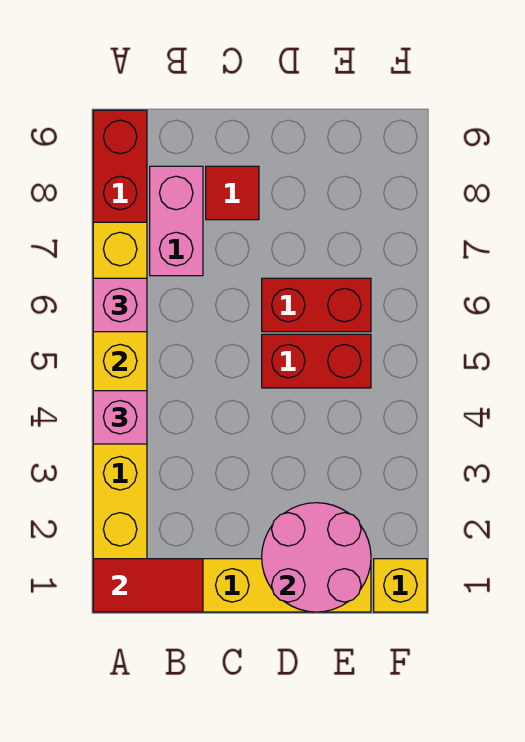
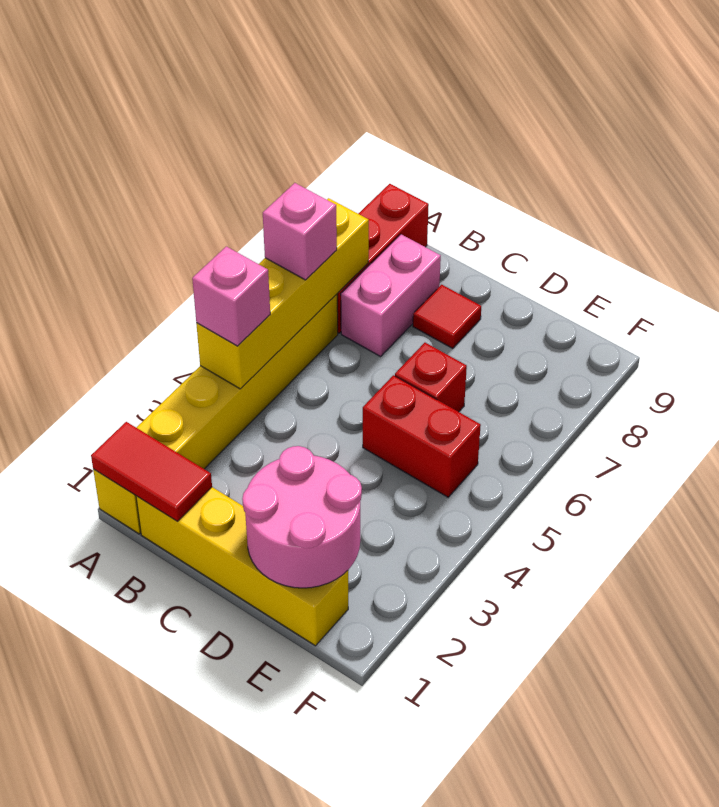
red 1x2 brick [262,278,371,332] -> red 1x1 brick [395,343,467,412]
yellow 1x1 brick [374,559,427,612] -> none

